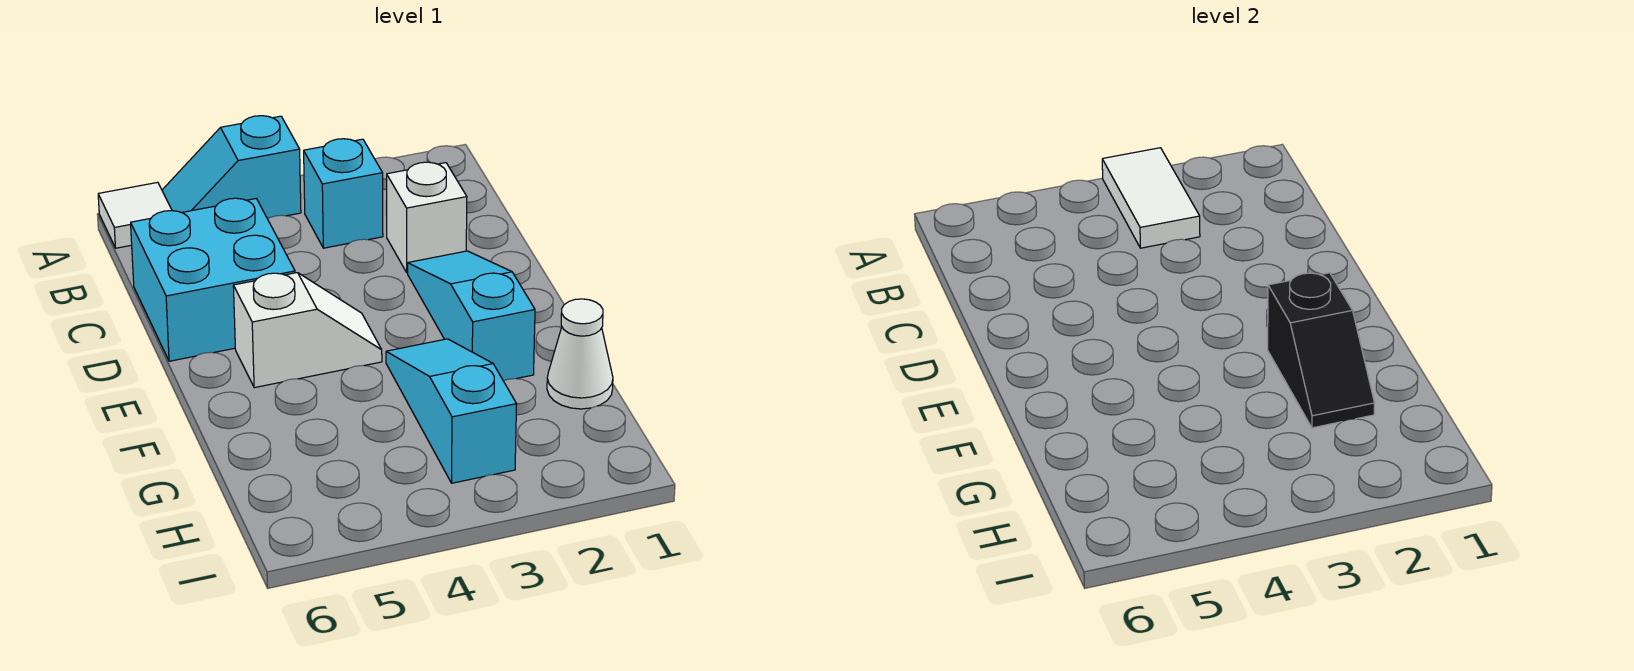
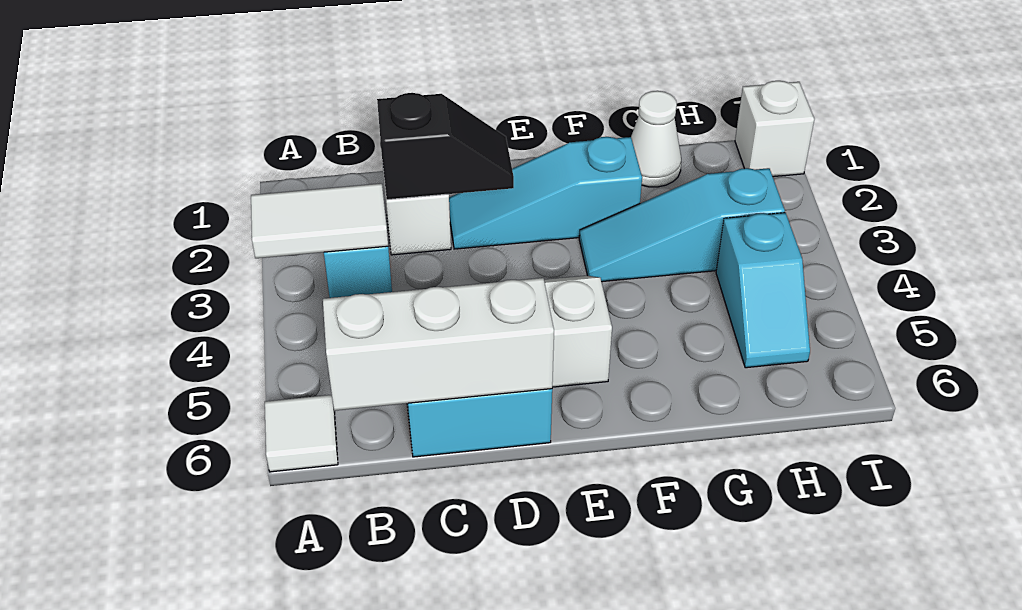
cyan 1x2 slope [162,116,301,219] -> cyan 1x2 slope moved to [716,213,810,368]
none -> white 1x3 brick [323,278,554,411]
black 1x2 slope [1268,273,1375,428] -> black 1x2 slope moved to [377,93,514,200]
none -> white 1x1 brick [735,81,814,177]

